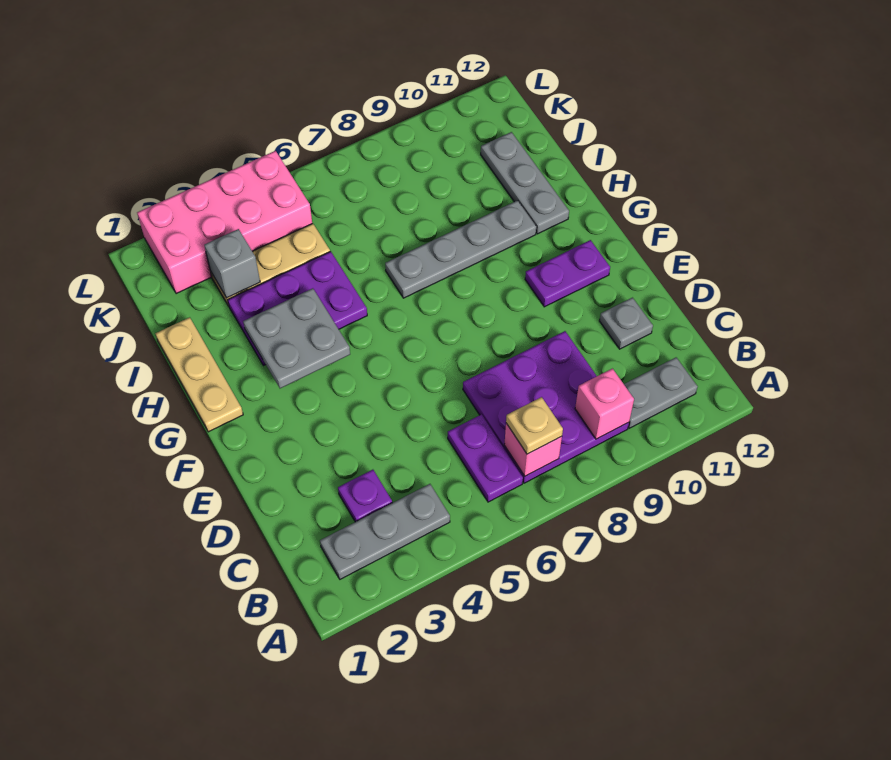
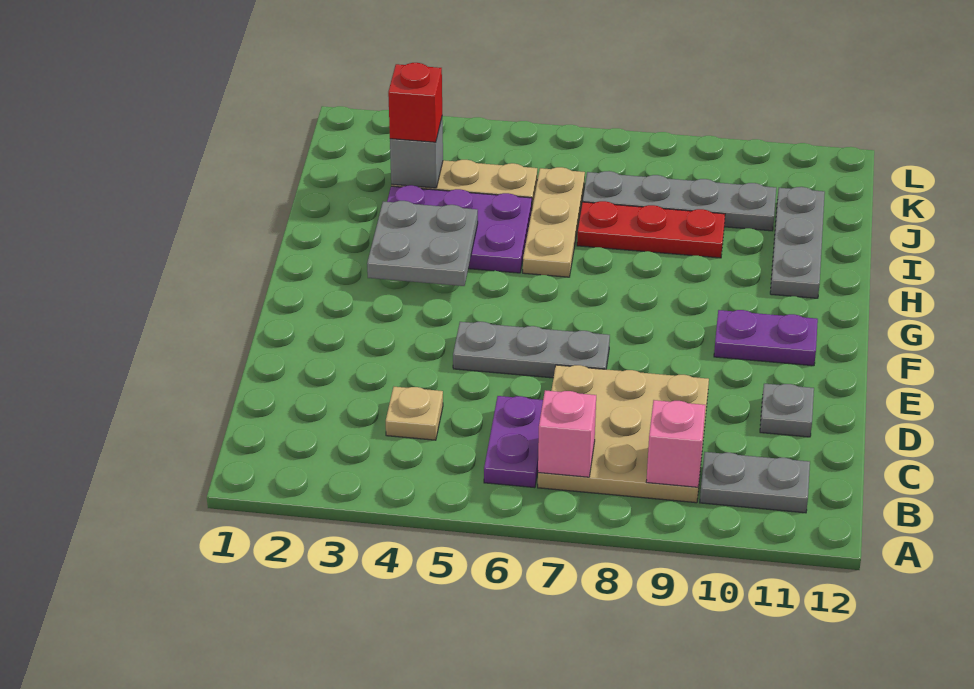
grey 1x3 plate [320,484,450,579] -> grey 1x3 plate moved to [453,322,610,378]
purple 3x3 plate [463,331,629,483] -> tan 3x3 plate [538,365,709,503]
tan 1x1 plate [506,397,563,454] -> tan 1x1 plate moved to [386,387,443,440]
purple 1x1 plate [338,470,392,522] -> none
tan 1x3 plate [155,317,243,432] -> tan 1x3 plate moved to [523,167,585,277]
grey 1x4 plate [385,200,536,298] -> grey 1x4 plate moved to [582,171,776,231]
none -> red 1x3 plate [577,201,725,258]
none -> red 1x1 brick [388,63,442,142]
pink 2x4 brick [137,151,312,294] -> none

